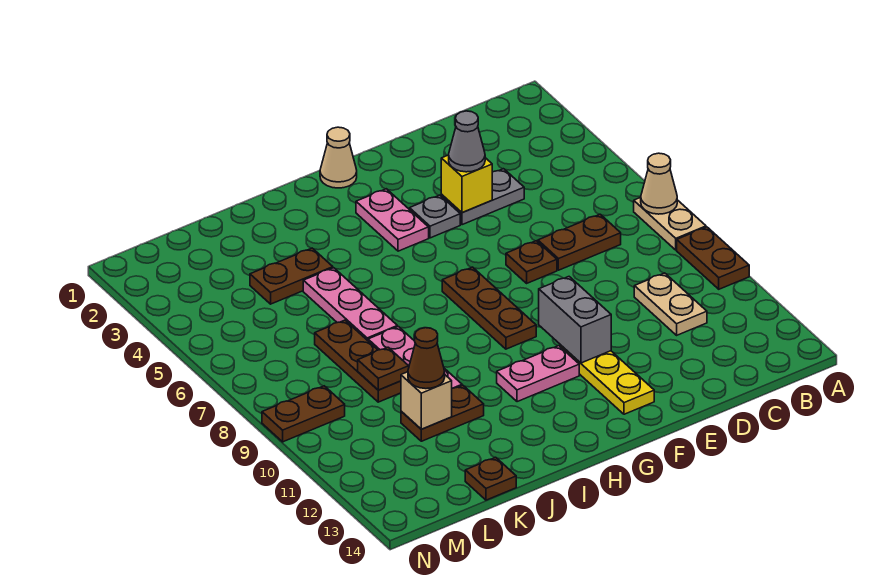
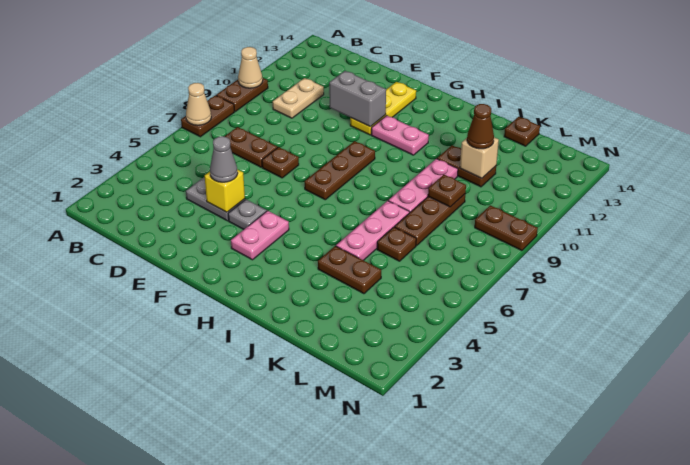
tan 1x2 plate [634,197,706,250] -> brown 1x2 plate [181,95,235,137]
grey 1x2 brick [539,277,611,363] -> grey 1x2 brick turned to [329,71,386,127]
tan 1x1 cone [320,127,357,188] -> tan 1x1 cone moved to [238,47,263,88]
none -> brown 1x1 plate [377,227,416,261]

